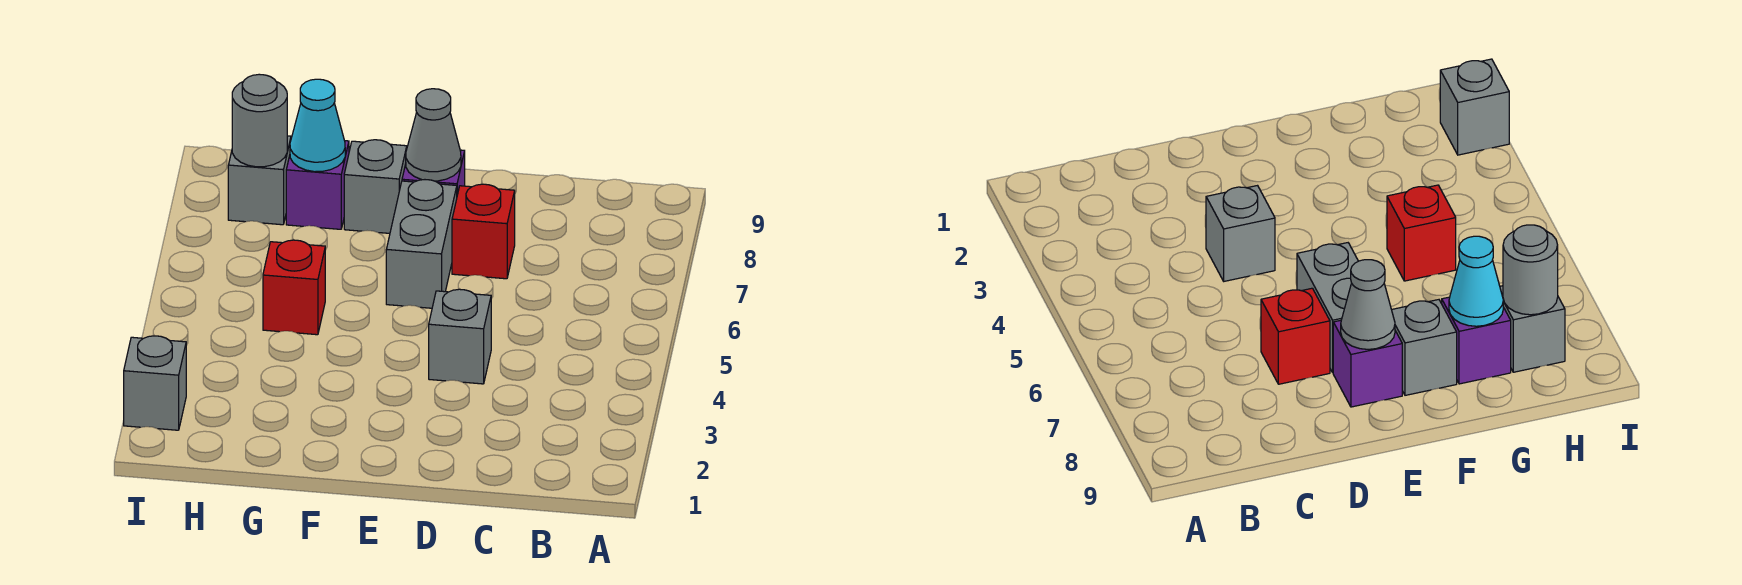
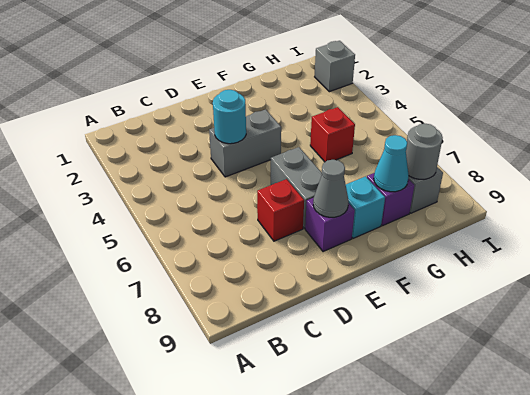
grey 1x1 brick [429,289,491,384] -> grey 1x2 brick [209,109,281,177]
none -> cyan 1x1 round brick [213,90,246,144]
grey 1x1 brick [344,140,407,233] -> cyan 1x1 brick [346,176,385,238]

